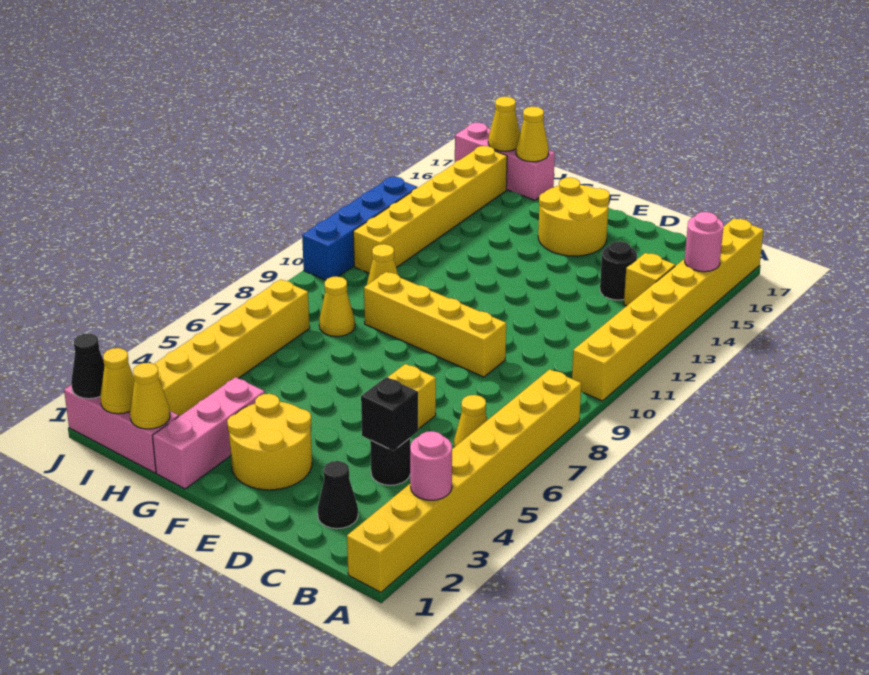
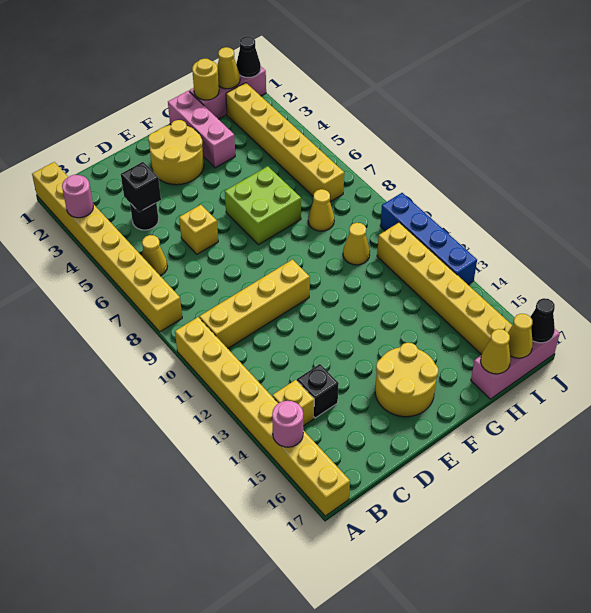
black 1x1 cone [318,461,358,529] -> black 1x1 cone moved to [530,298,555,343]
black 1x1 round brick [600,241,637,300] -> black 1x1 brick [297,364,339,418]
yellow 1x4 brick [364,272,506,377] -> yellow 1x4 brick moved to [199,260,310,348]
none -> lime 2x2 brick [225,166,301,245]
yellow 1x1 cone [130,363,170,429] -> yellow 1x1 round brick [192,59,219,100]

